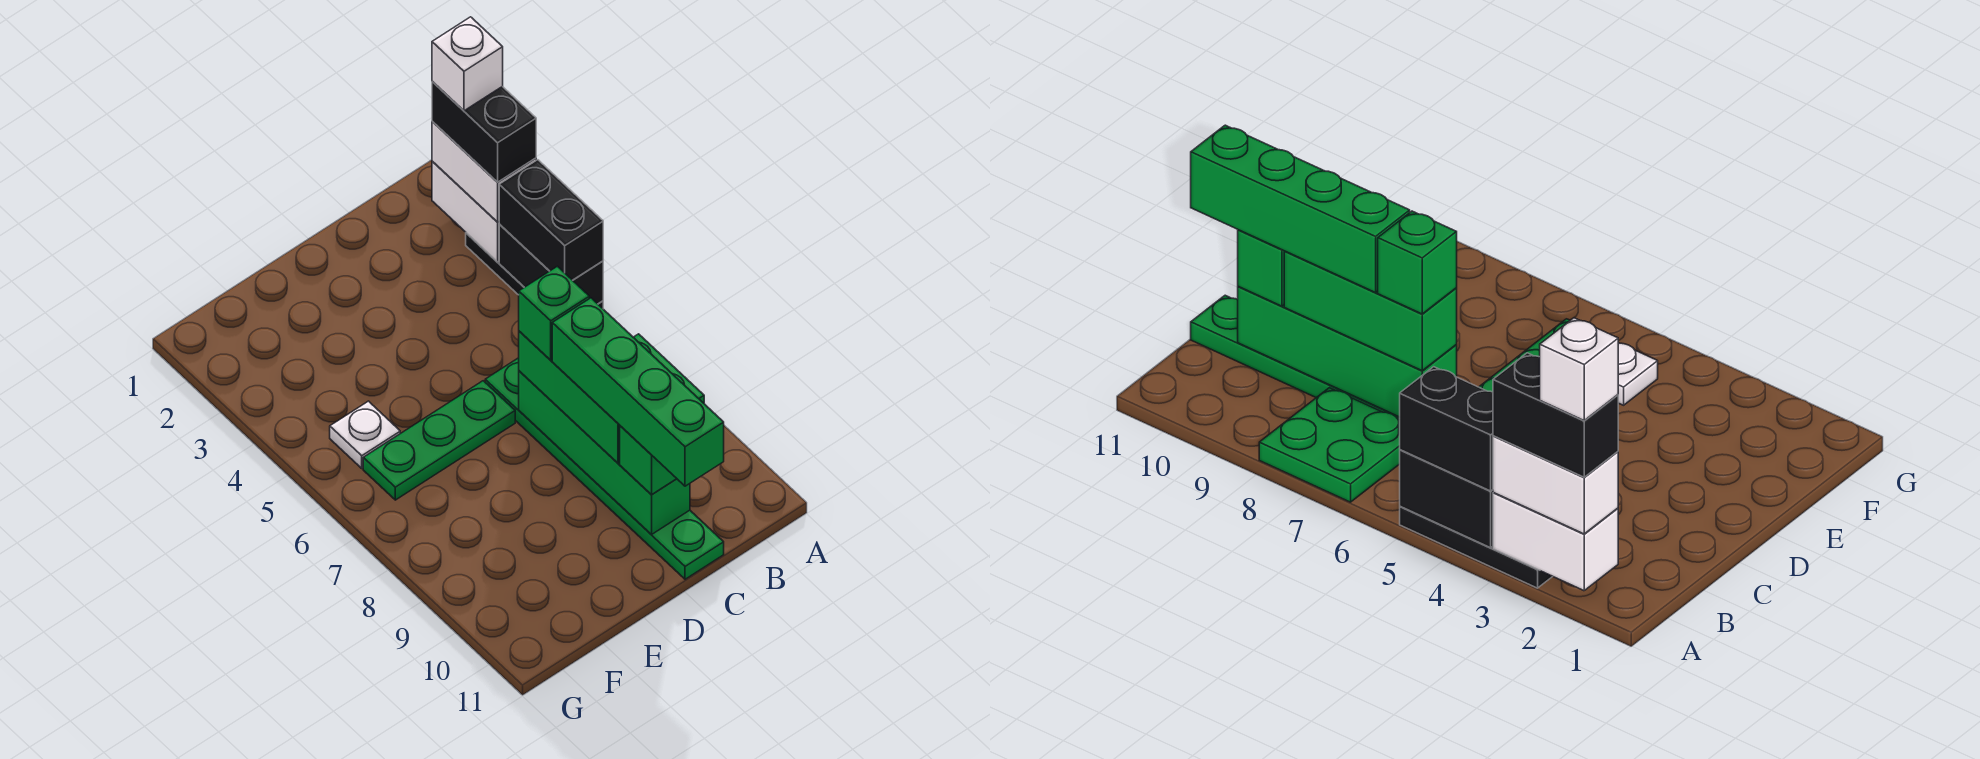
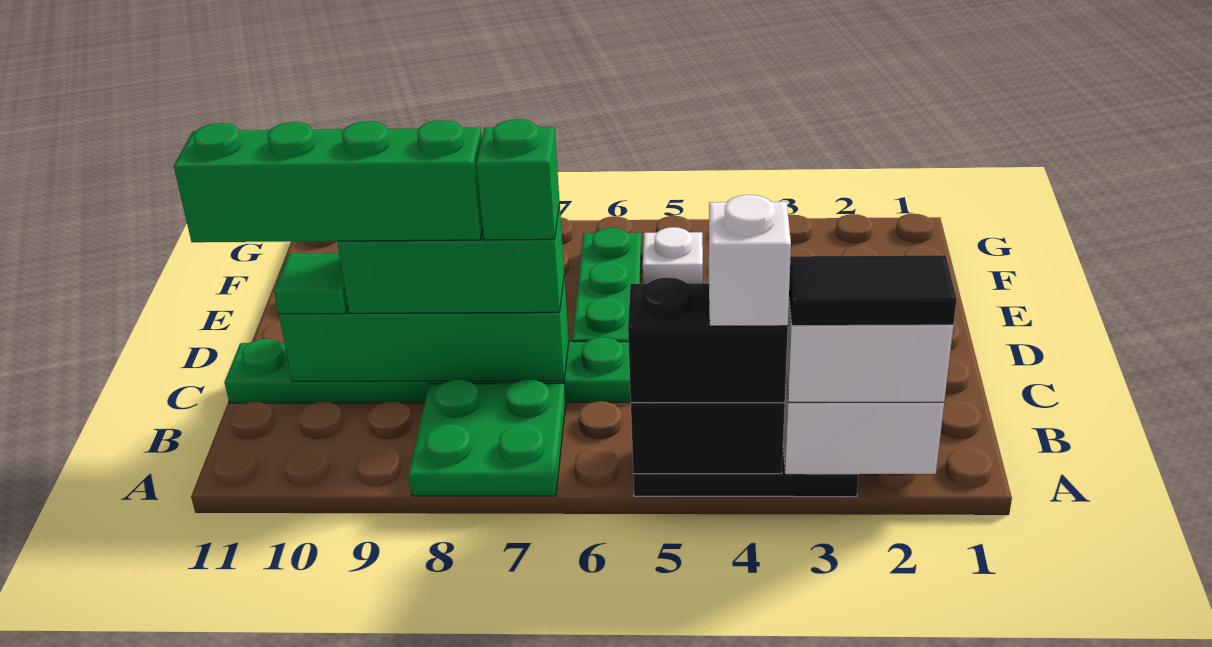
black 1x2 brick [432,81,536,182] -> black 1x2 tile [789,255,957,326]
white 1x1 brick [432,17,503,111] -> white 1x1 brick moved to [709,195,791,326]
green 1x1 brick [620,426,677,495] -> green 1x1 tile [274,253,348,314]

